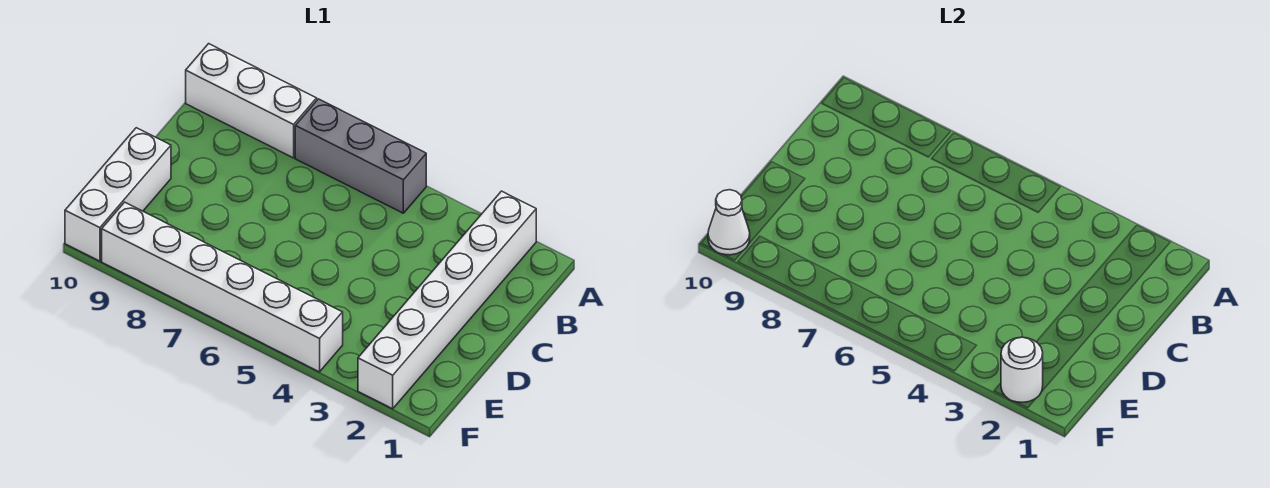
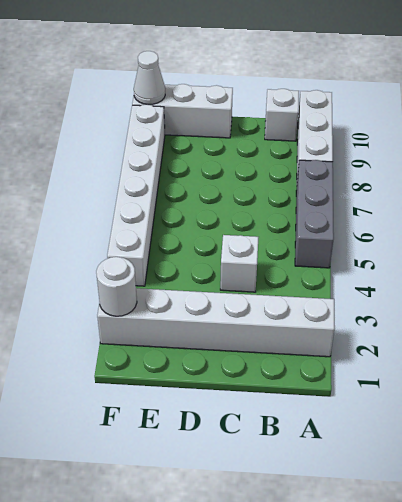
none -> white 1x1 brick [265,89,299,141]
none -> white 1x1 brick [220,235,258,292]

